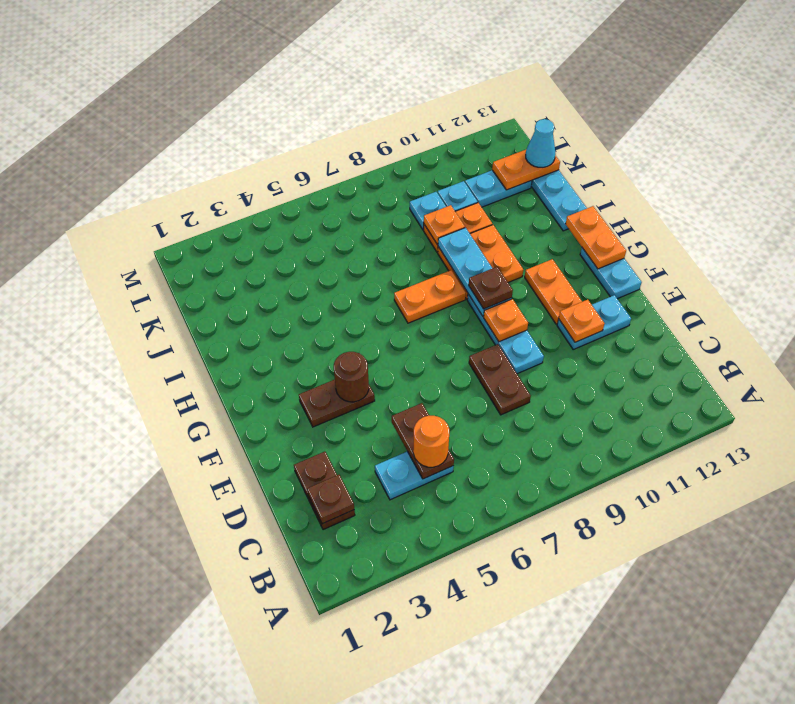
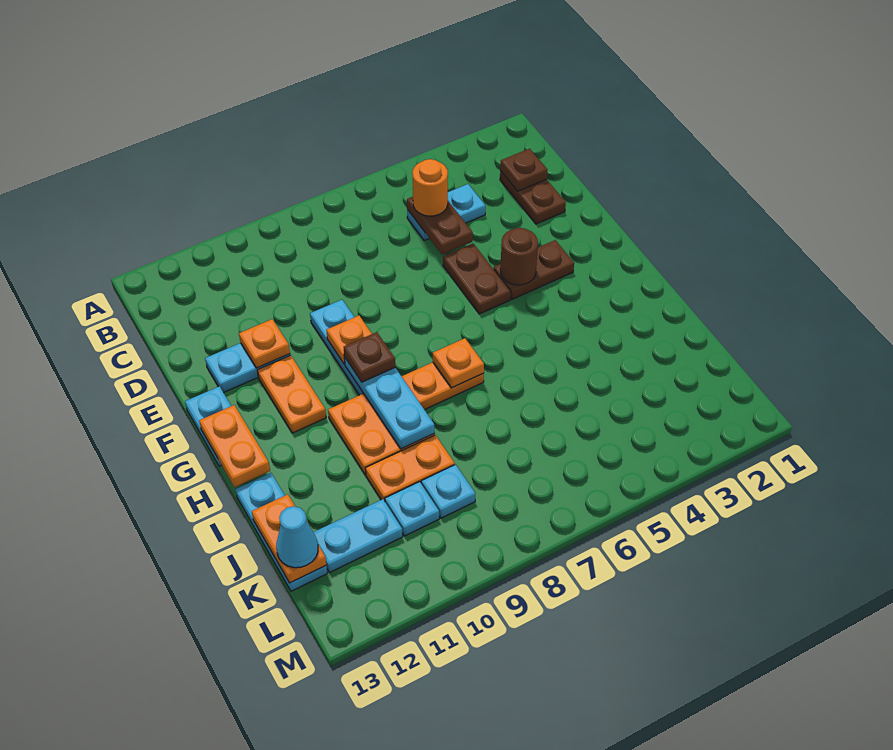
brown 1x2 plate [469,344,531,415] -> brown 1x2 plate moved to [443,244,511,314]
orange 1x1 plate [424,205,465,245] -> orange 1x1 plate moved to [433,338,484,388]
orange 1x2 plate [492,150,560,190] -> orange 1x2 plate turned to [252,494,326,583]

